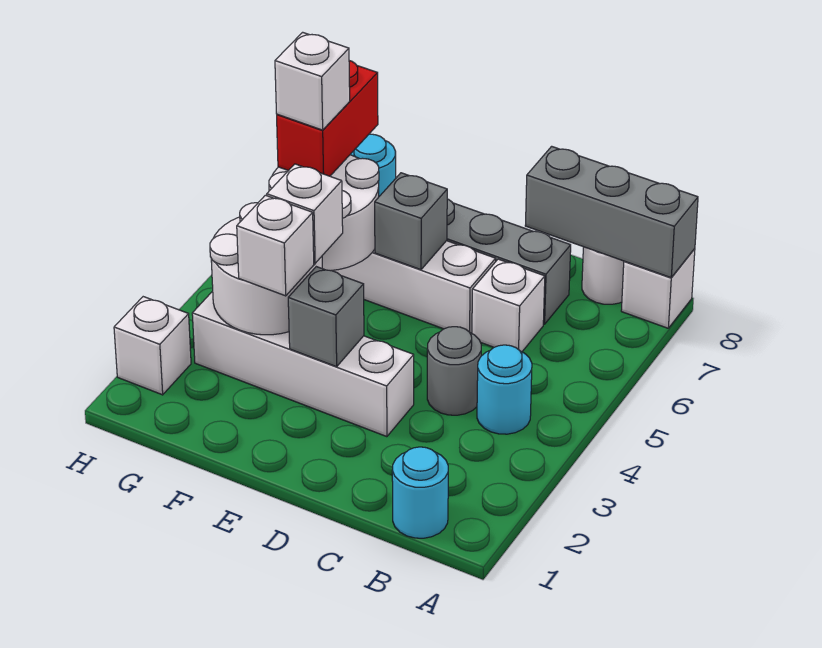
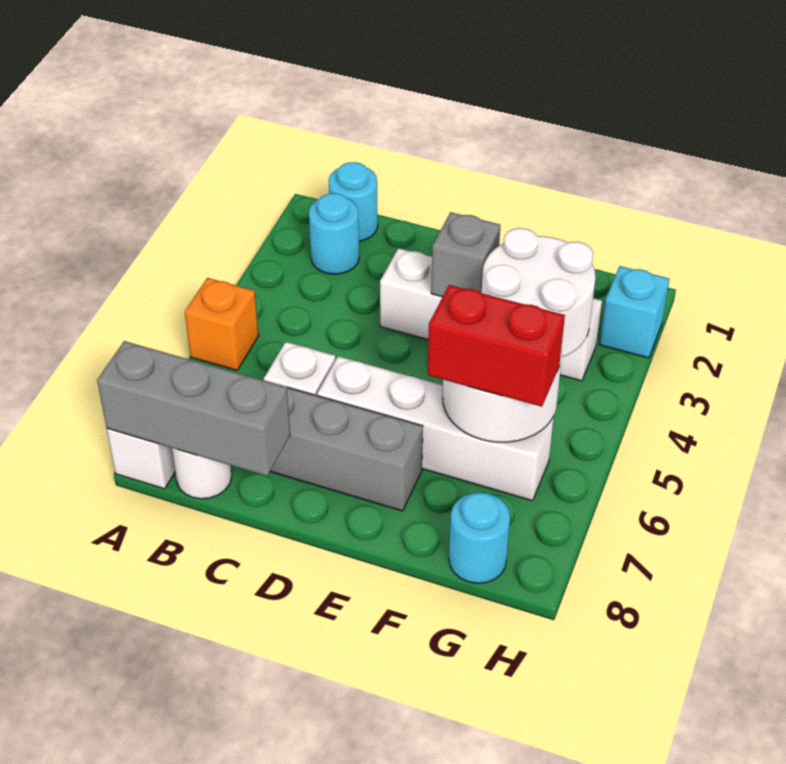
none -> orange 1x1 brick [185,278,258,370]
cyan 1x1 round brick [477,345,532,434] -> cyan 1x1 round brick moved to [309,193,359,274]
grey 1x1 round brick [427,327,481,415] -> none
grey 1x1 brick [375,173,447,270] -> none
white 1x1 brick [237,195,314,296] -> none
white 1x1 brick [267,164,343,263] -> none
red 1x2 brick [277,61,378,176] -> red 1x2 brick turned to [428,285,565,407]
white 1x1 brick [275,32,350,130] -> none
white 1x1 brick [114,297,191,395] -> cyan 1x1 brick [599,266,669,358]

